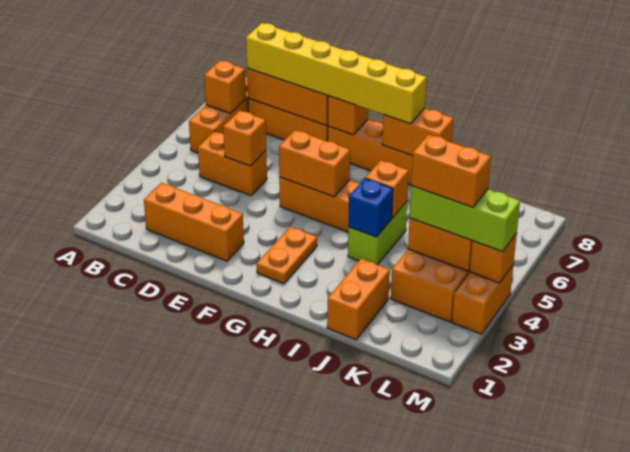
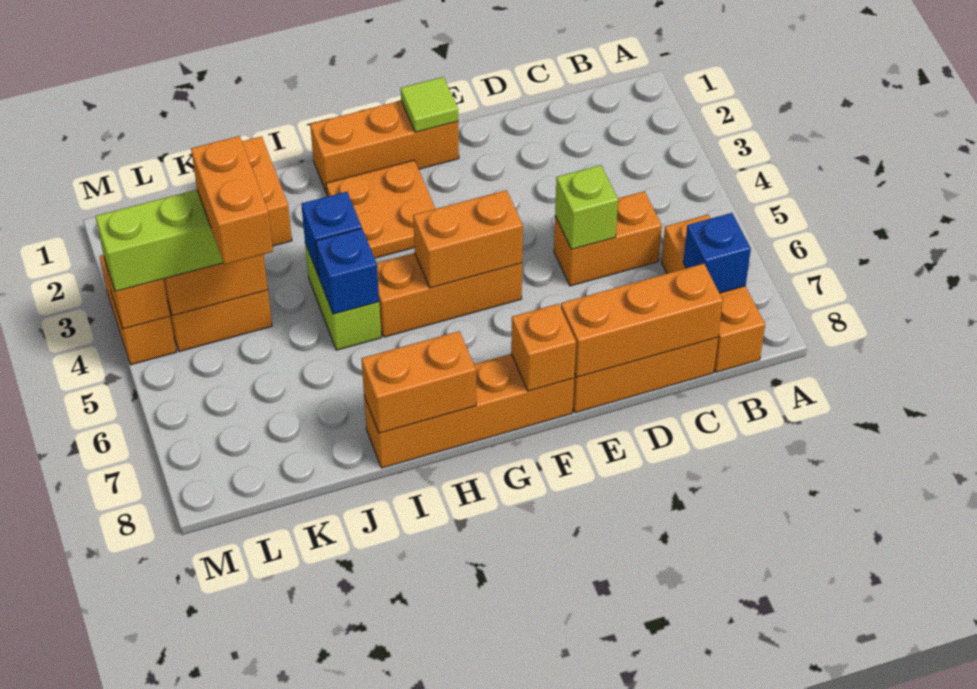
orange 1x1 brick [204,60,246,113] -> blue 1x1 brick [683,213,751,293]
orange 1x3 brick [144,183,244,261] -> orange 1x3 brick moved to [310,101,459,193]
yellow 1x6 brick [246,23,426,124] -> none
orange 1x1 brick [223,110,266,166] -> lime 1x1 brick [555,165,618,249]
none -> lime 1x1 tile [401,77,458,132]
orange 1x2 plate [257,227,317,284] -> orange 2x2 plate [326,160,435,258]
orange 1x1 brick [365,160,409,218] -> blue 1x1 brick [316,229,379,314]
orange 1x2 brick [411,135,491,207] -> orange 1x2 brick turned to [191,136,273,265]

